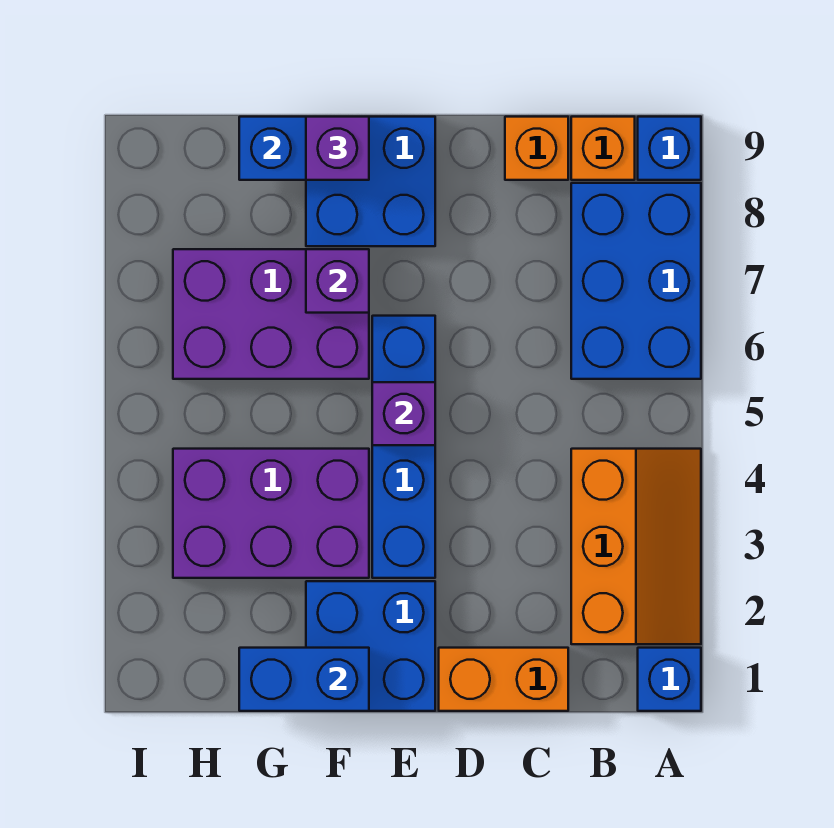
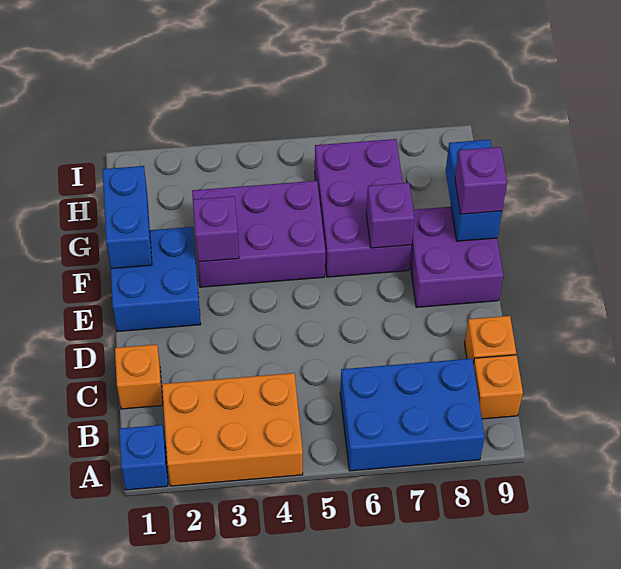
orange 2x3 slope [571,449,701,644] -> orange 2x3 brick [162,373,303,486]
blue 1x1 brick [638,117,701,180] -> none
orange 1x2 brick [439,648,568,711] -> orange 1x1 brick [115,344,163,409]
blue 1x4 brick [372,316,435,578] -> none
purple 1x1 brick [372,382,435,445] -> purple 1x1 brick moved to [193,196,239,262]
blue 2x2 brick [306,117,435,246] -> purple 2x2 brick [410,207,503,307]
purple 2x3 brick [173,449,369,578] -> purple 2x3 brick turned to [192,181,326,287]

